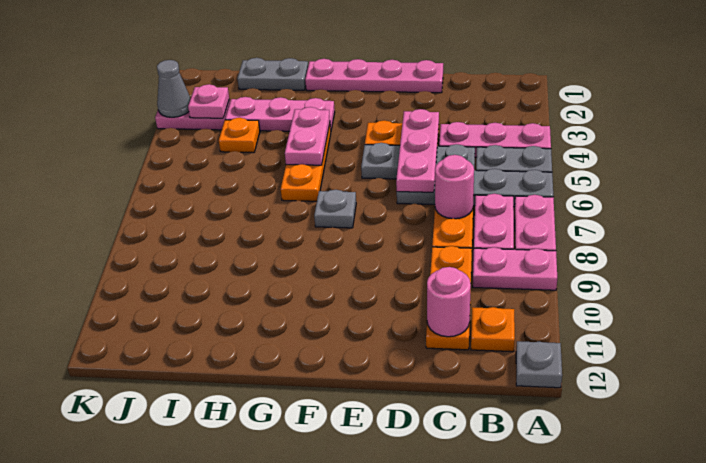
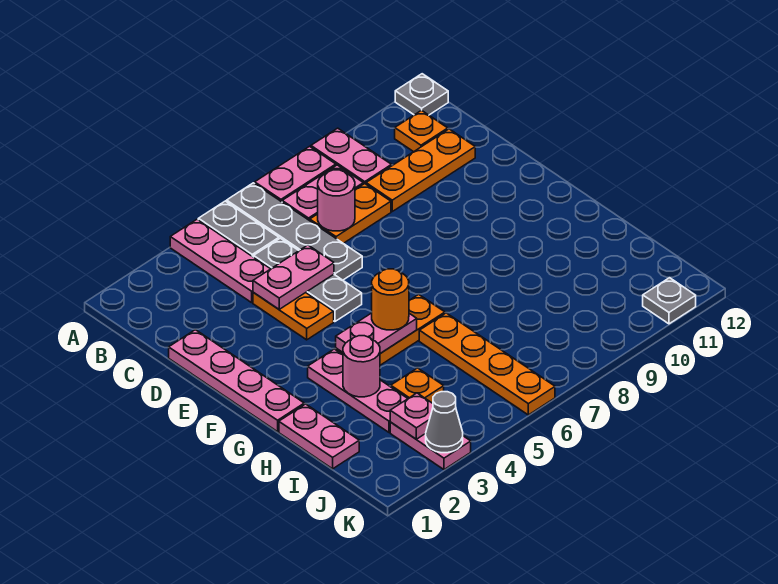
pink 1x1 round brick [427,267,471,337] -> pink 1x1 round brick moved to [343,336,380,397]
pink 1x3 plate [396,109,439,192] -> pink 1x2 plate [253,245,334,309]
grey 1x1 plate [314,190,356,228] -> grey 1x1 plate moved to [643,278,696,324]
none -> orange 1x1 round brick [372,269,409,330]
grey 1x2 plate [237,58,308,90] -> pink 1x2 plate [279,404,359,469]
none -> orange 1x4 plate [419,313,555,415]

